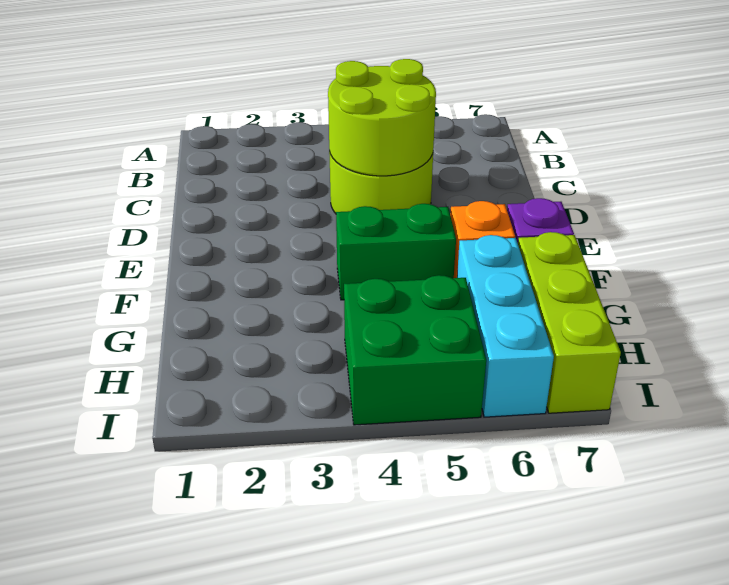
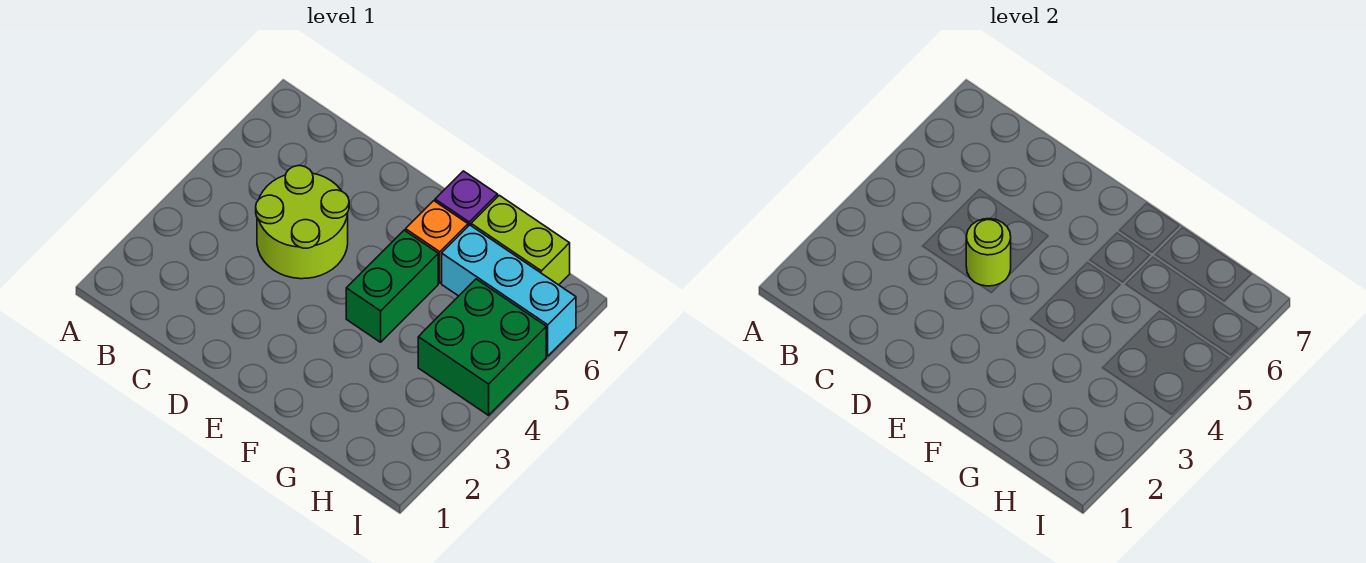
lime 2x2 round brick [328,59,436,176] -> lime 1x1 round brick [966,219,1011,286]
lime 1x3 brick [518,232,621,413] -> lime 1x2 brick [471,195,570,285]

